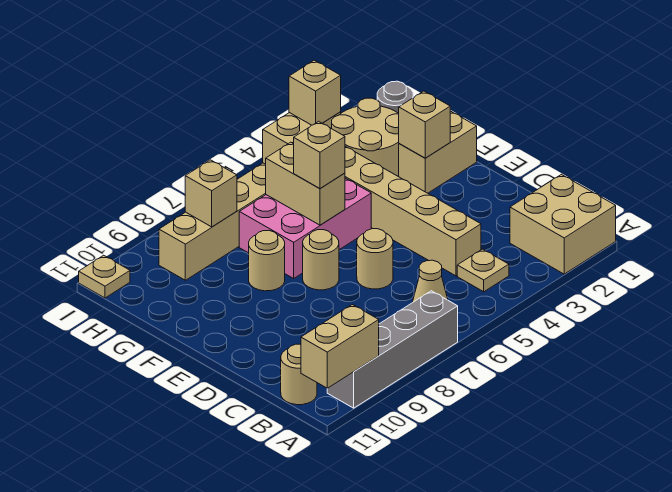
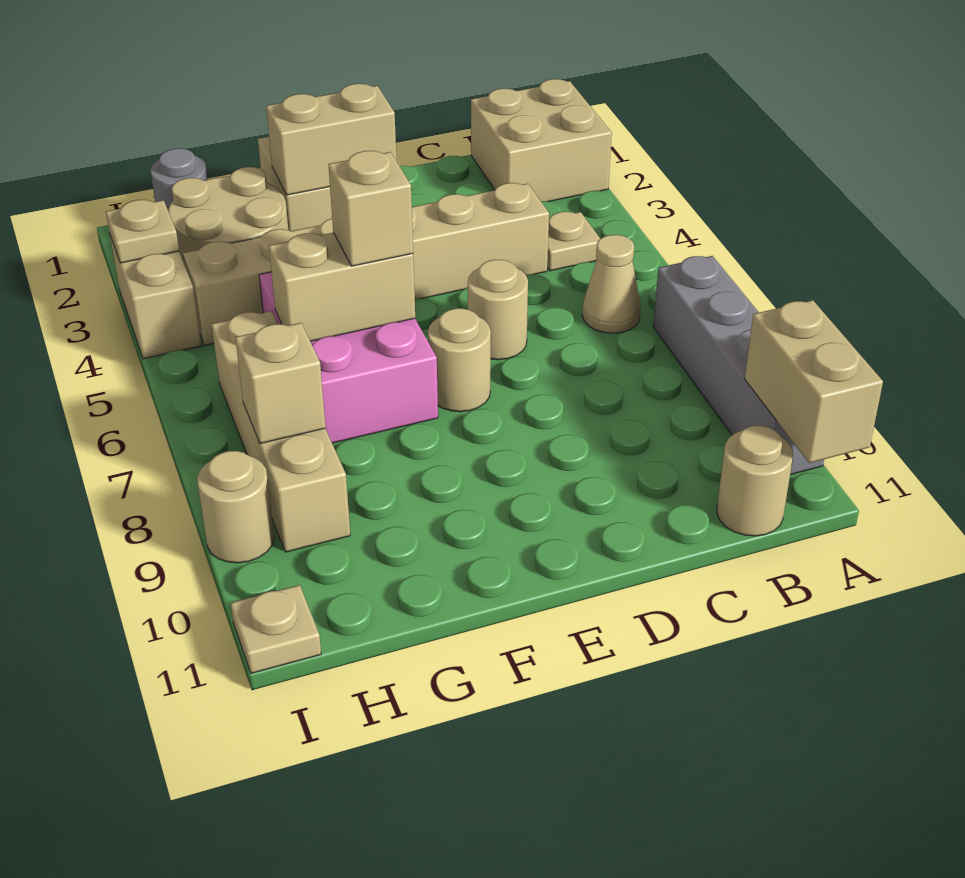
tan 1x1 brick [399,91,450,158] -> tan 1x2 brick [266,84,397,195]
tan 1x1 round brick [249,231,285,291] -> tan 1x1 round brick moved to [197,451,274,563]
tan 1x1 brick [289,60,341,125] -> tan 1x1 plate [106,200,179,263]

